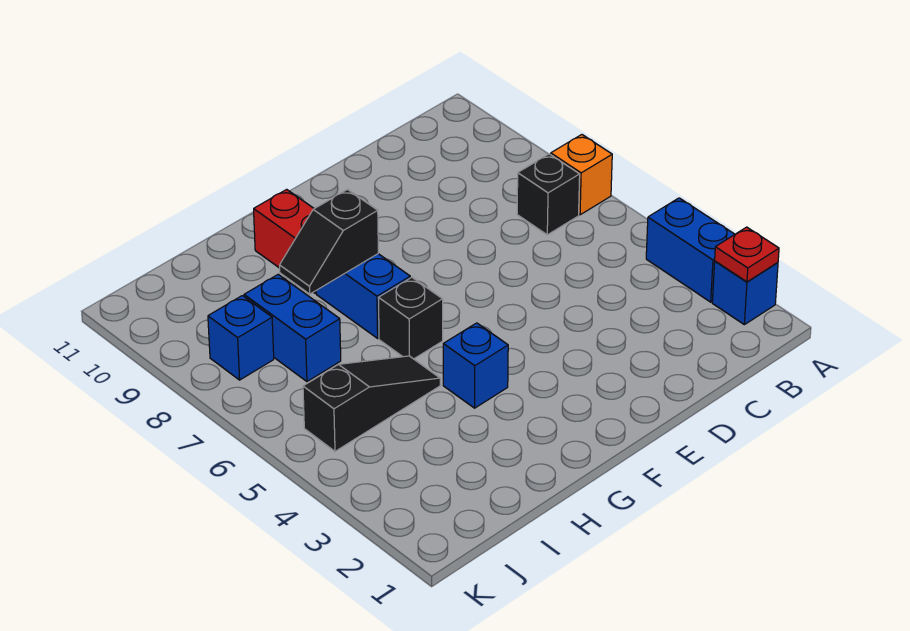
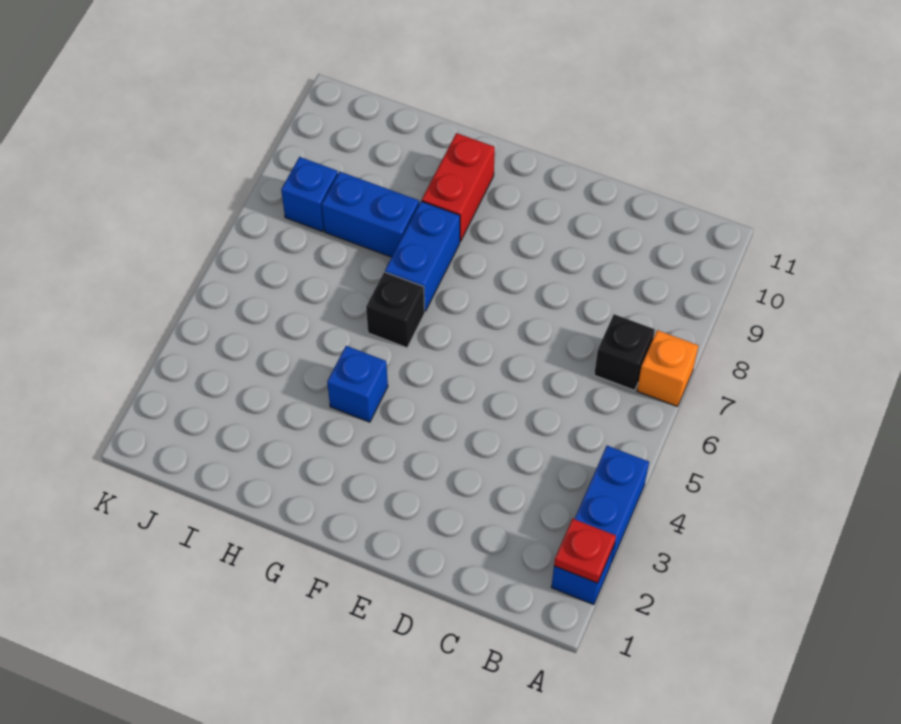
black 1x2 slope [280,190,378,294] -> none
black 1x3 slope [303,356,440,451] -> none
blue 1x2 brick [244,275,341,381] -> blue 1x2 brick turned to [322,172,419,257]

